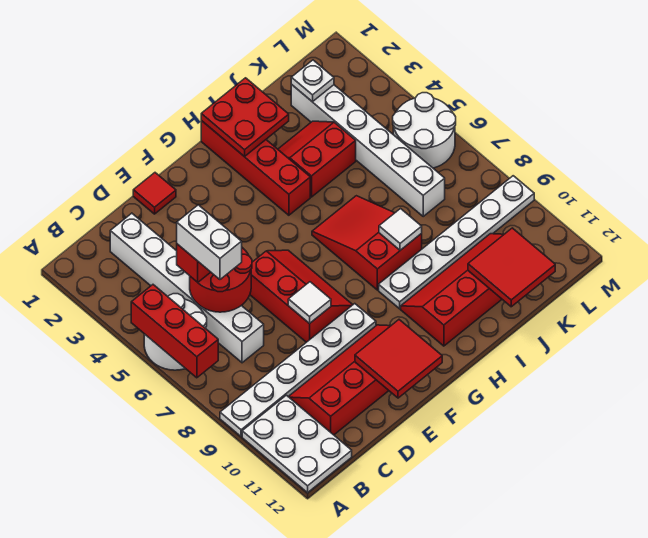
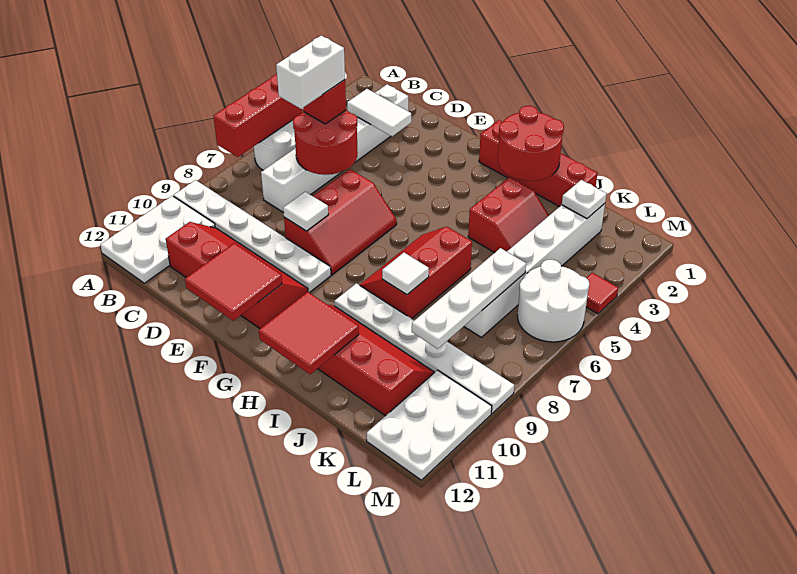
none -> white 1x2 tile [347,89,411,136]
red 1x1 tile [133,173,176,214] -> red 1x1 tile moved to [586,273,618,314]
red 1x4 brick [201,121,310,215] -> red 1x4 brick turned to [479,120,598,207]
red 2x2 plate [201,78,289,157] -> red 2x2 round brick [498,106,564,181]
red 2x3 slope [312,196,422,290] -> red 2x3 slope turned to [360,227,472,319]
red 2x2 slope [278,121,356,197] -> red 2x2 slope turned to [468,177,549,253]
red 2x2 tile [468,228,555,307] -> red 2x2 tile moved to [259,292,359,374]
none -> white 1x4 plate [412,248,526,349]
none -> white 2x3 plate [367,370,492,480]

